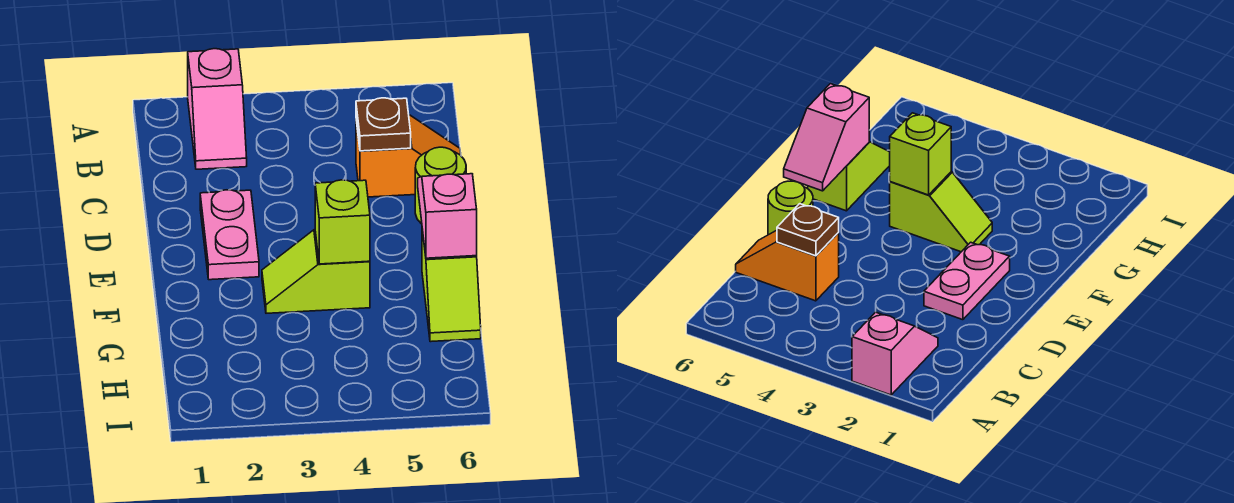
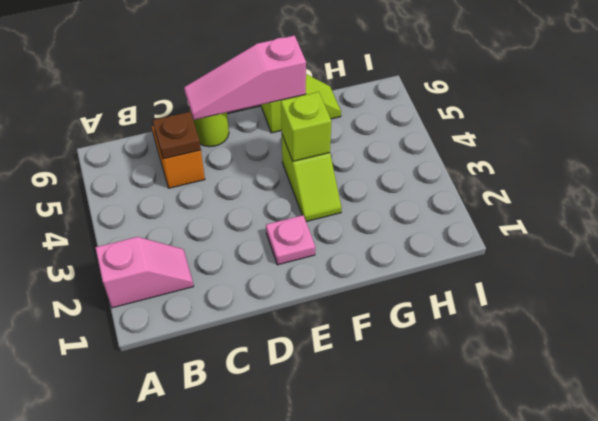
pink 1x2 plate [200,190,259,280] -> pink 1x1 plate [266,215,315,265]
pink 1x2 slope [418,174,477,258] -> pink 1x3 slope [184,36,306,120]

